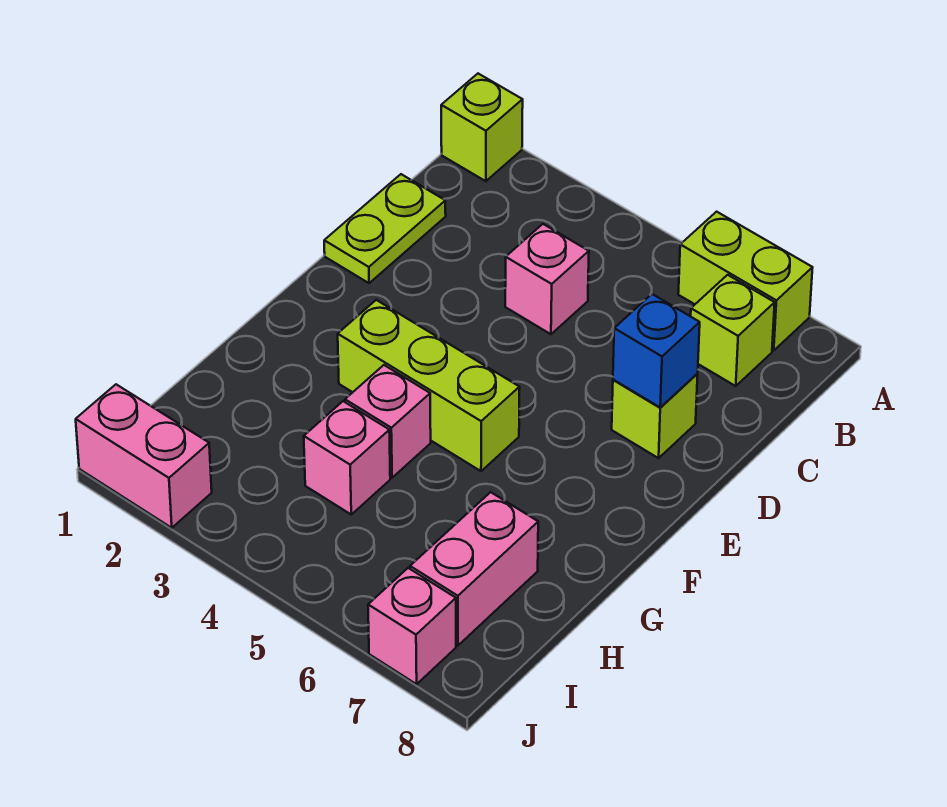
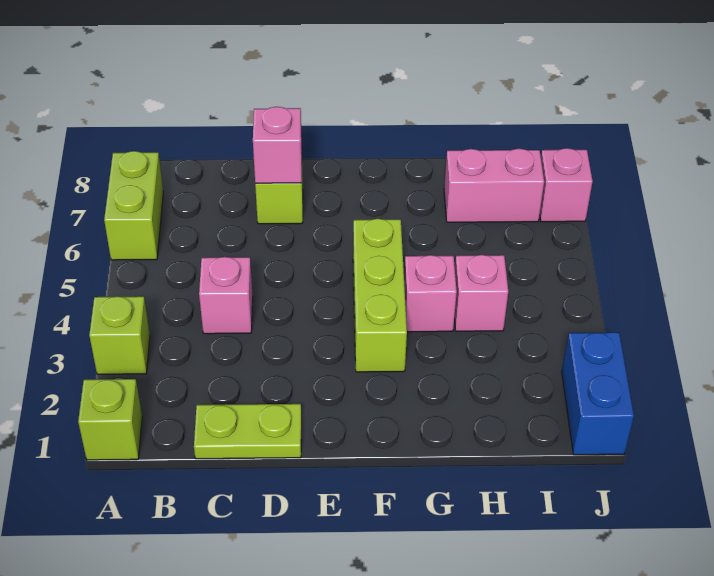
lime 1x1 brick [691,275,775,386] -> lime 1x1 brick moved to [89,296,150,374]
blue 1x1 brick [613,294,700,408] -> pink 1x1 brick [253,107,302,183]
pink 1x2 brick [76,384,212,528] -> blue 1x2 brick [562,332,634,455]

